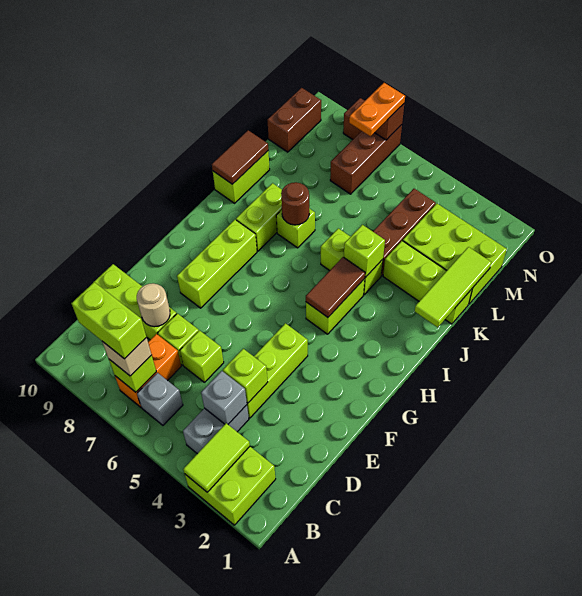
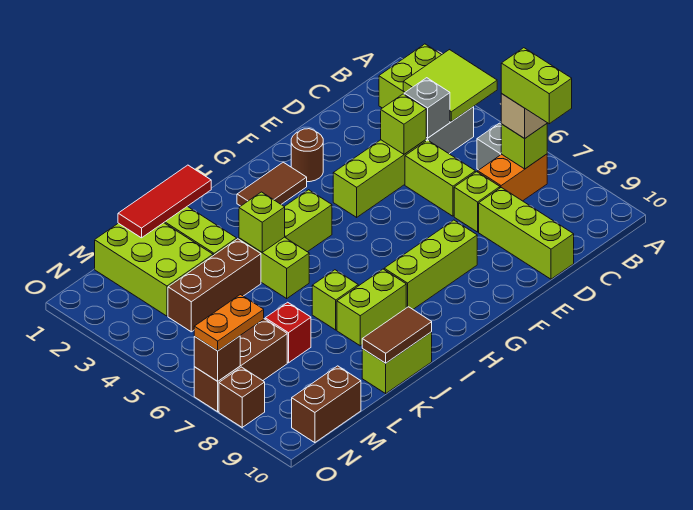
lime 1x2 tile [183,423,250,492] -> lime 2x2 tile [403,50,497,122]
lime 1x1 brick [180,330,224,382] -> lime 1x2 brick [405,140,475,216]
tan 1x1 round brick [137,283,170,327] -> none
brown 1x2 tile [306,257,365,317] -> brown 1x2 tile moved to [237,162,307,206]
lime 1x3 tile [415,247,491,328] -> red 1x3 tile [118,165,211,238]
brown 1x1 round brick [281,182,309,225] -> brown 1x1 round brick moved to [291,129,323,182]
none -> red 1x1 brick [265,302,311,363]

